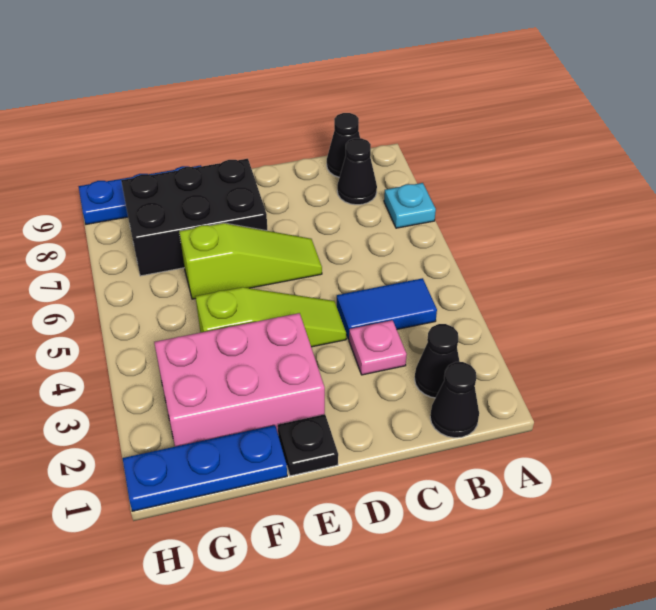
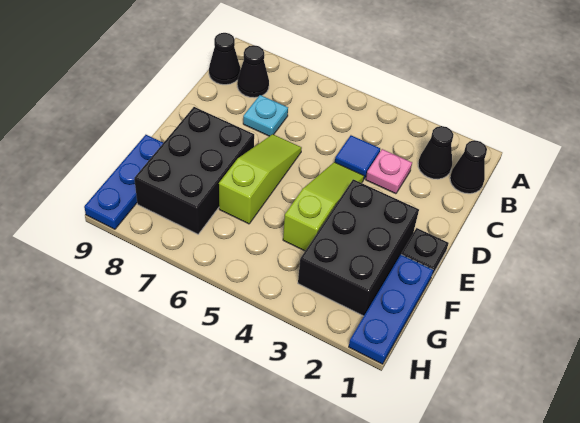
cyan 1x1 plate [384,183,436,228] -> cyan 1x1 plate moved to [243,95,288,136]
blue 1x2 tile [337,278,437,339] -> blue 1x1 tile [335,135,380,179]
pink 2x3 brick [154,313,325,447] -> black 2x3 brick [298,179,419,316]

